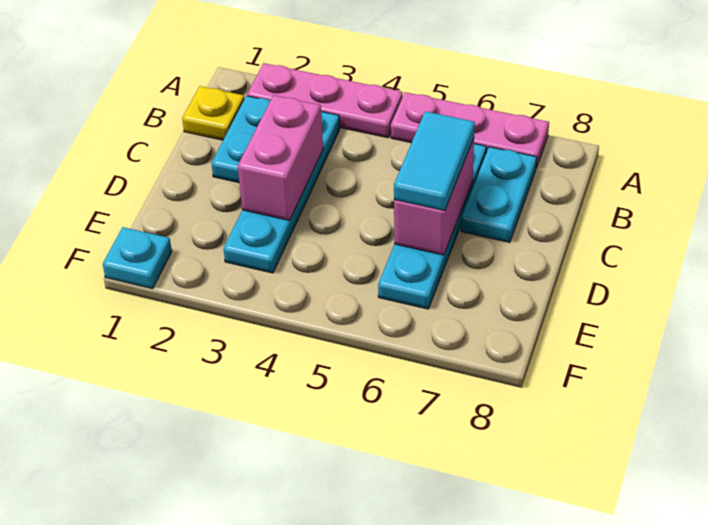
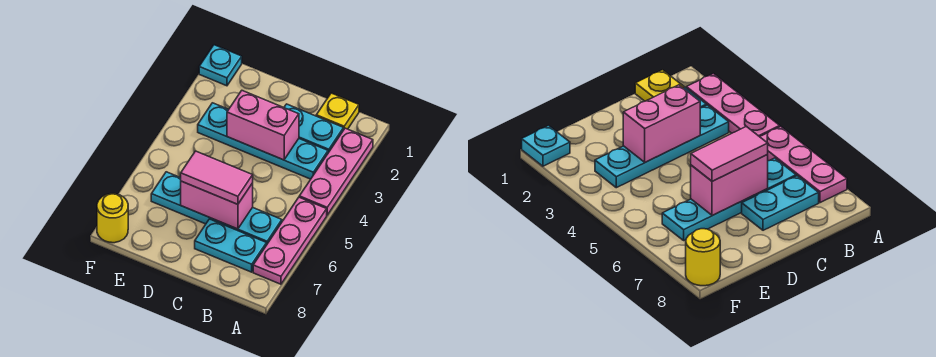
cyan 1x2 tile [394,111,475,210] -> pink 1x2 tile [181,151,253,204]
none -> yellow 1x1 round brick [97,194,128,243]

